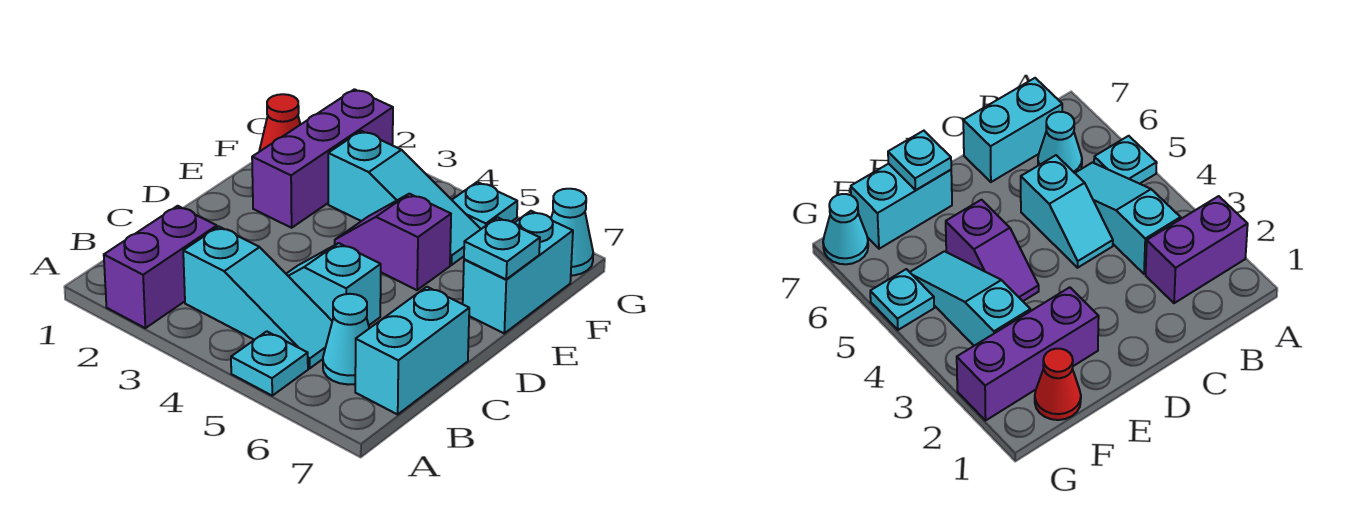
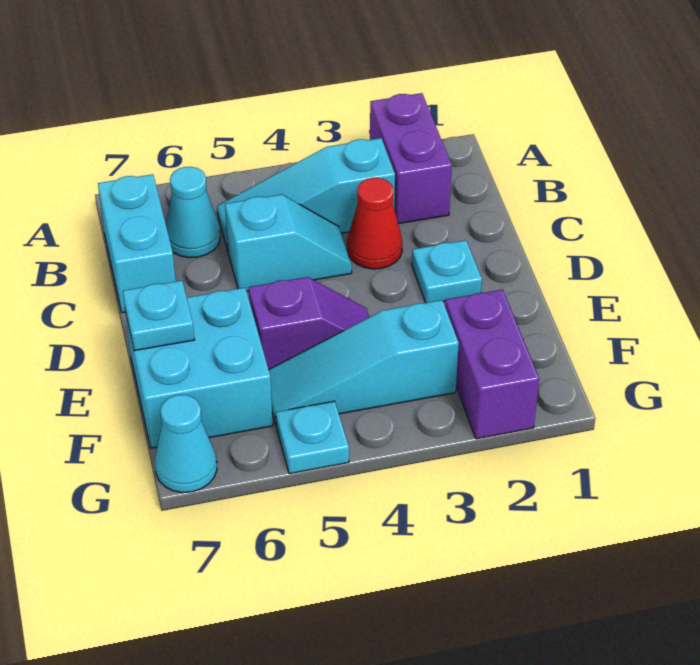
cyan 1x1 plate [231,331,308,396] -> cyan 1x1 plate moved to [412,240,482,303]
purple 1x3 brick [252,89,393,228] -> purple 1x2 brick [445,290,539,439]
cyan 1x2 brick [463,211,573,333] -> cyan 2x2 brick [125,288,273,448]
red 1x1 cone [259,94,300,152] -> red 1x1 cone moved to [347,178,402,269]

